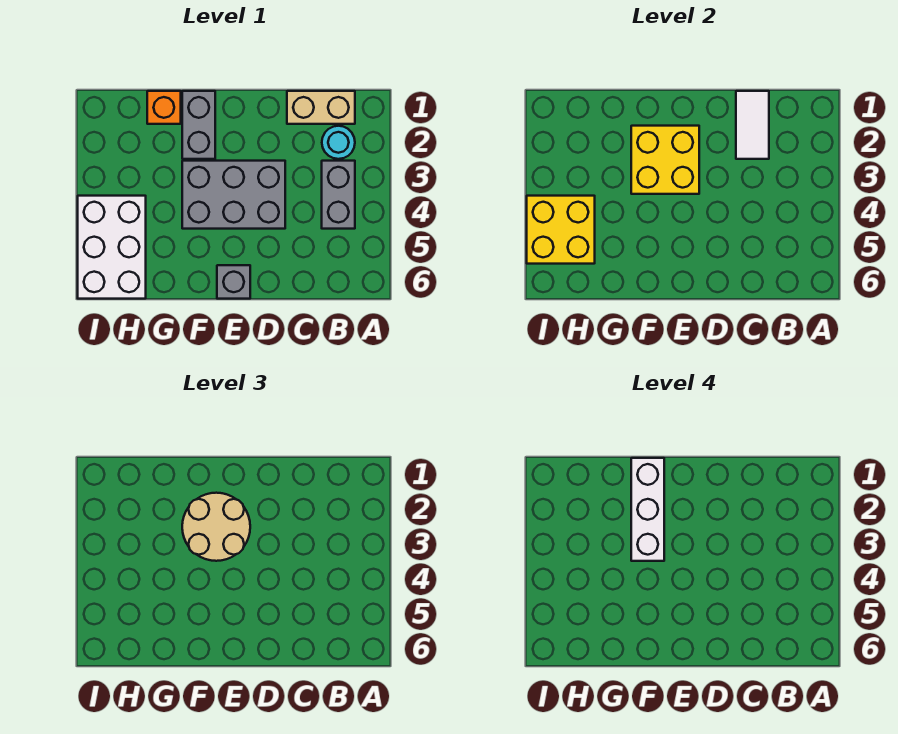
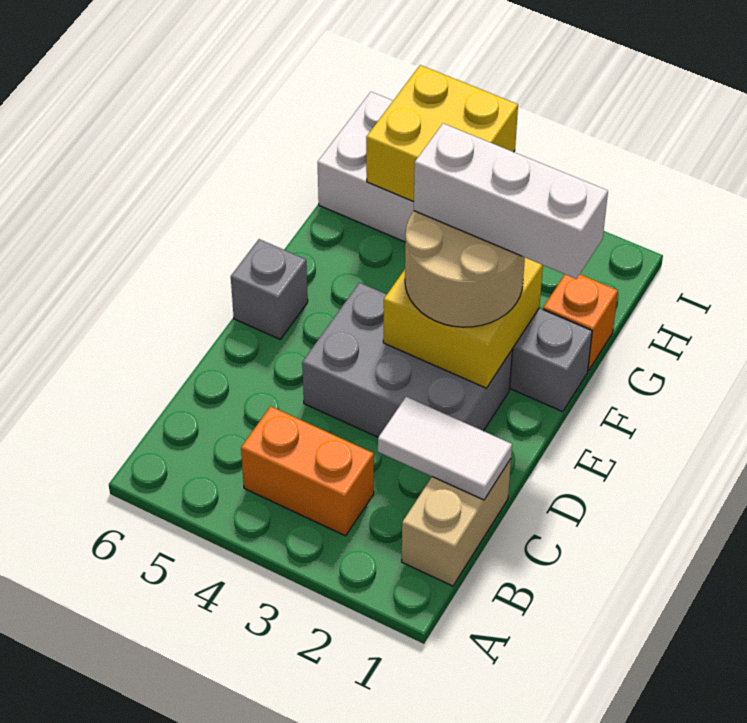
cyan 1x1 round brick [322,126,355,159] -> none
grey 1x2 brick [322,161,355,229] -> orange 1x2 brick [241,406,374,536]
grey 2x3 brick [182,161,285,229] -> grey 2x3 brick turned to [302,283,513,437]

